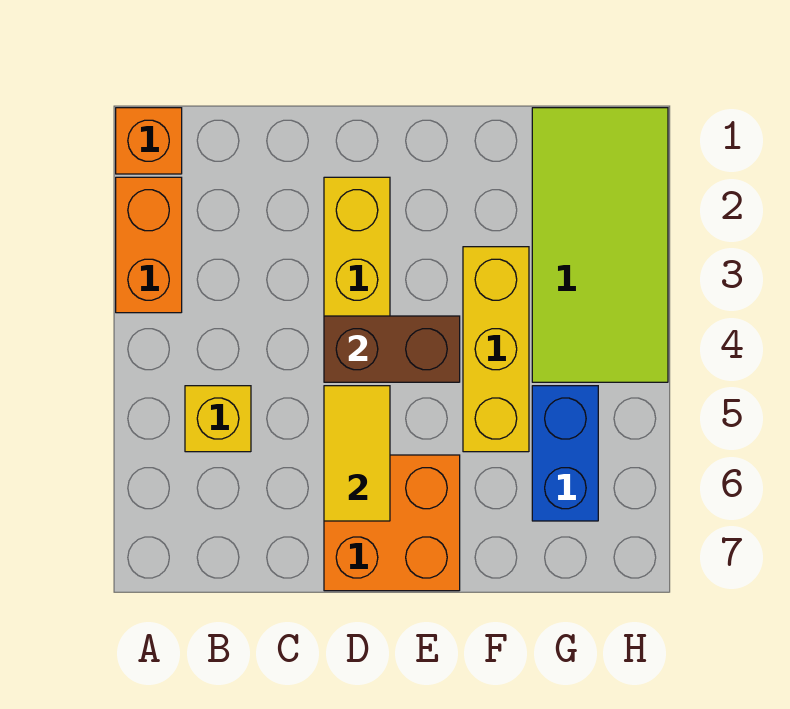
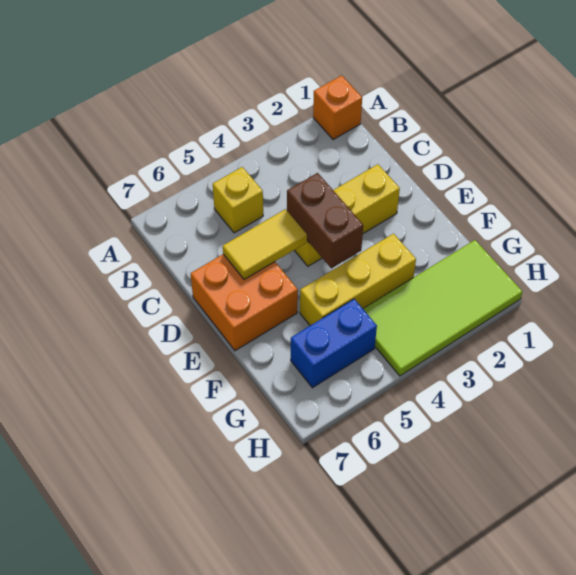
orange 1x2 brick [116,177,182,313] -> none

